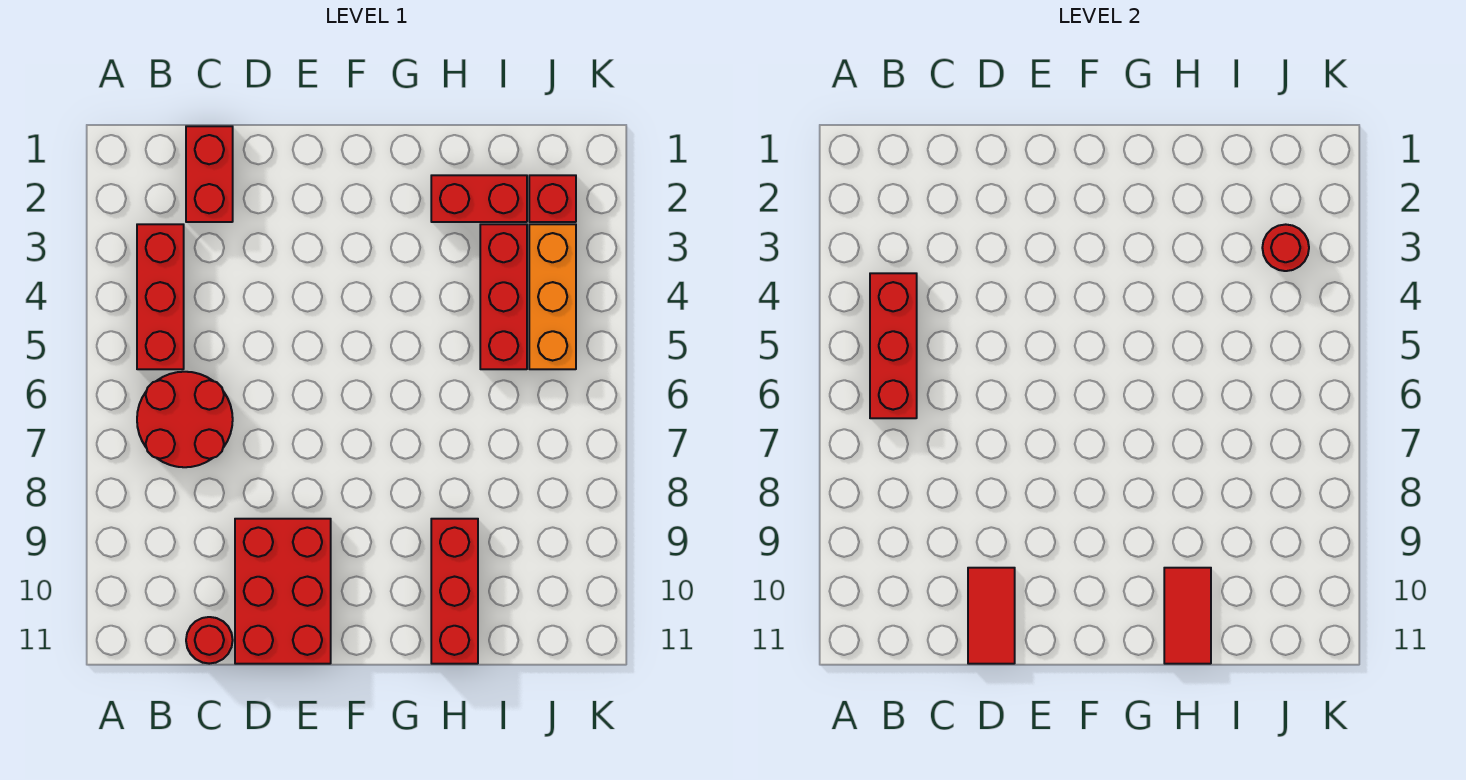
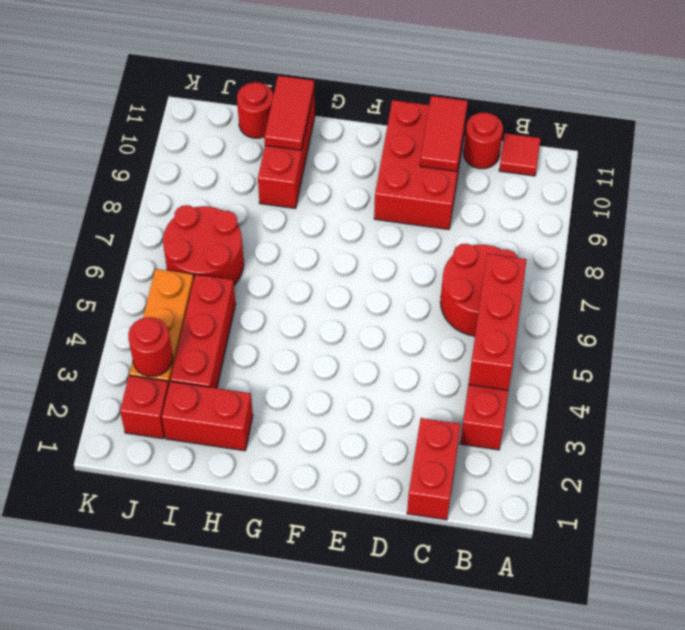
none -> red 1x1 tile [499,133,541,176]
none -> red 2x2 round brick [163,205,244,285]
none -> red 1x1 round brick [237,82,273,138]

